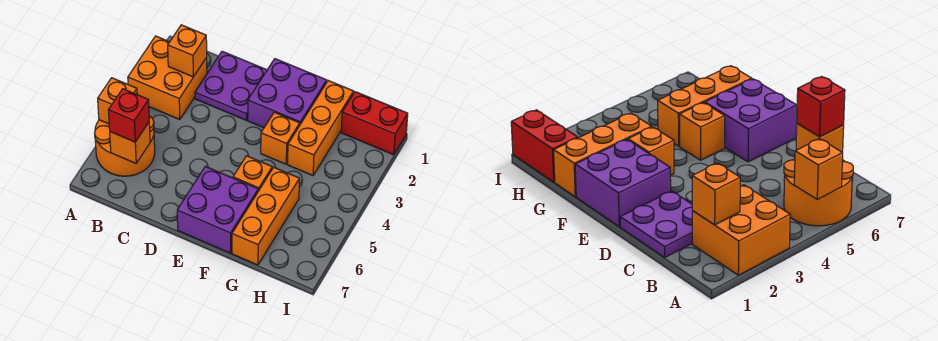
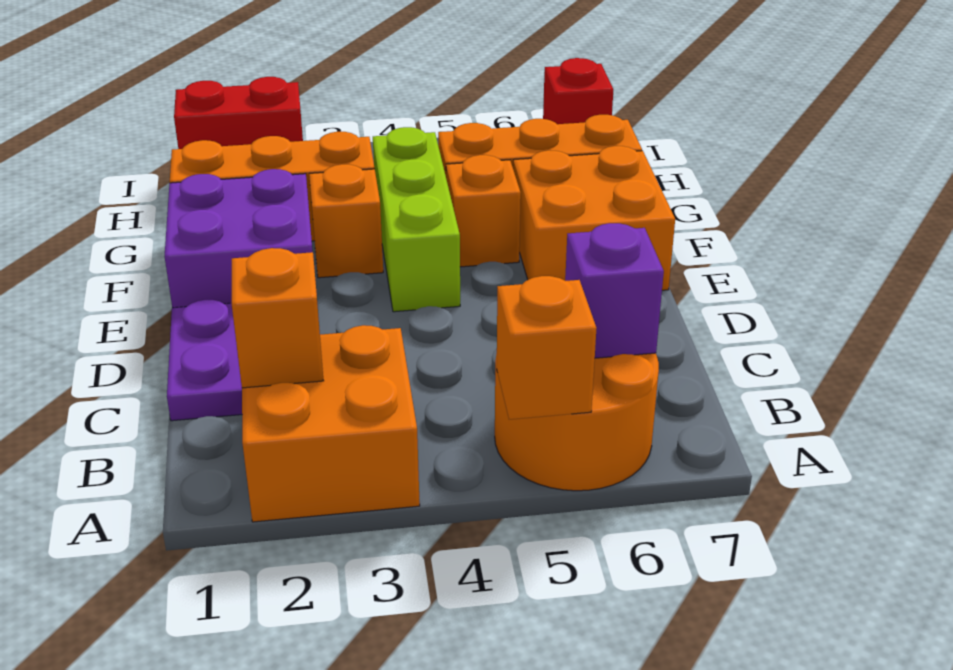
orange 1x1 brick [110,123,150,163] -> purple 1x1 brick [565,223,664,358]
red 1x1 brick [108,89,149,142] -> red 1x1 brick moved to [543,58,613,124]
none -> lime 1x3 brick [373,127,460,312]
purple 2x2 brick [177,166,258,253] -> orange 2x2 brick [513,146,675,290]
red 1x2 brick [341,92,408,155] -> red 1x2 brick turned to [174,77,303,149]

